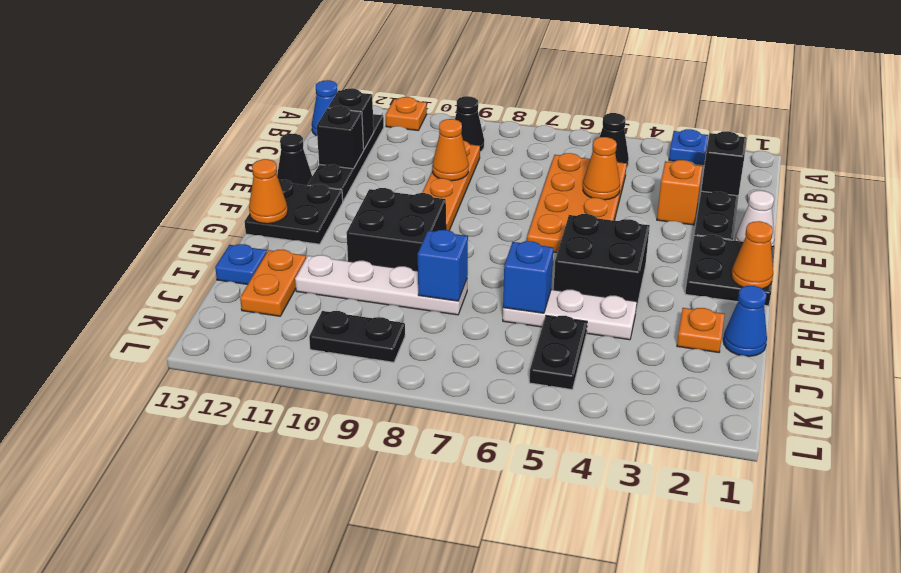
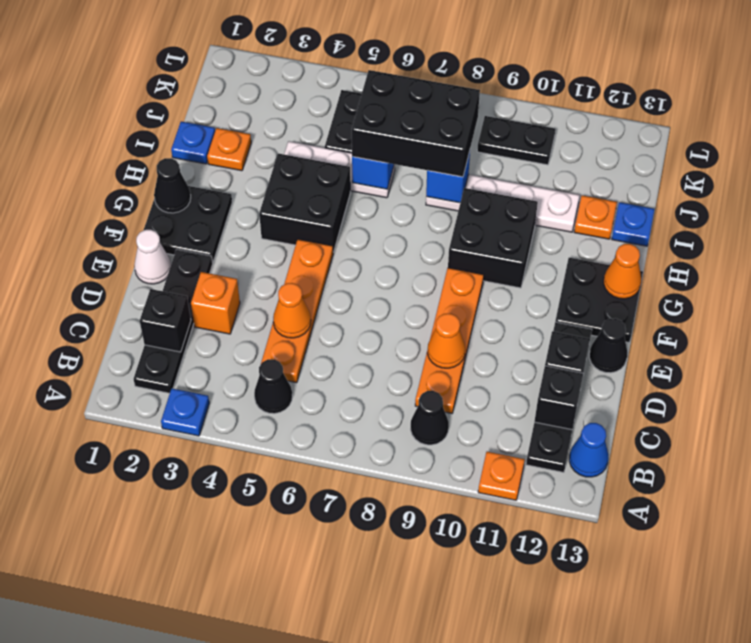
orange 2x4 plate [527,153,627,253] -> orange 1x4 plate [261,239,333,383]
orange 1x1 cone [731,221,773,289] -> black 1x1 cone [154,158,191,213]
blue 1x1 cone [723,286,767,356] -> blue 1x1 plate [171,122,215,164]
none -> black 2x3 brick [352,70,480,177]
orange 1x2 plate [240,249,306,316] -> orange 1x1 plate [574,195,617,239]

